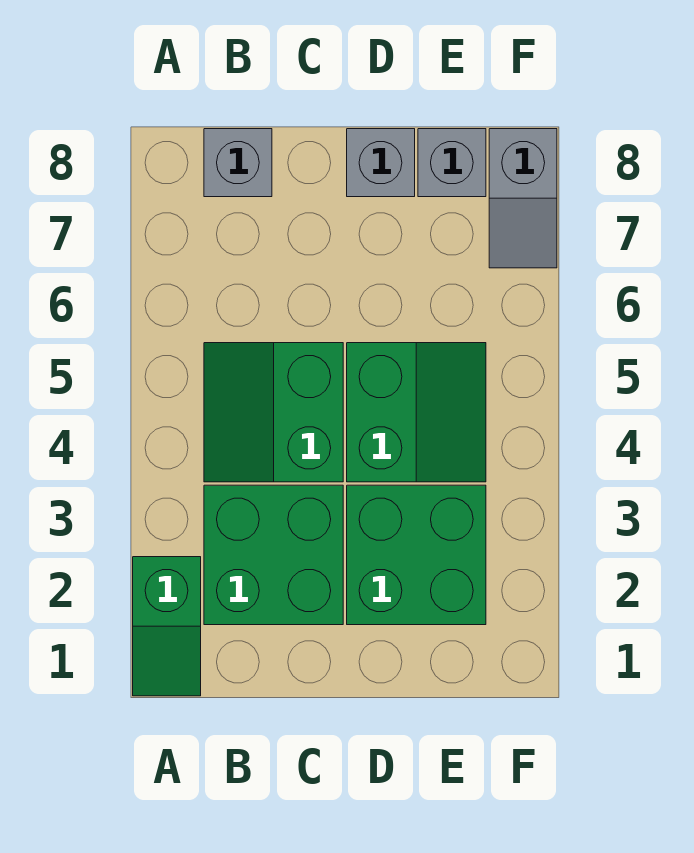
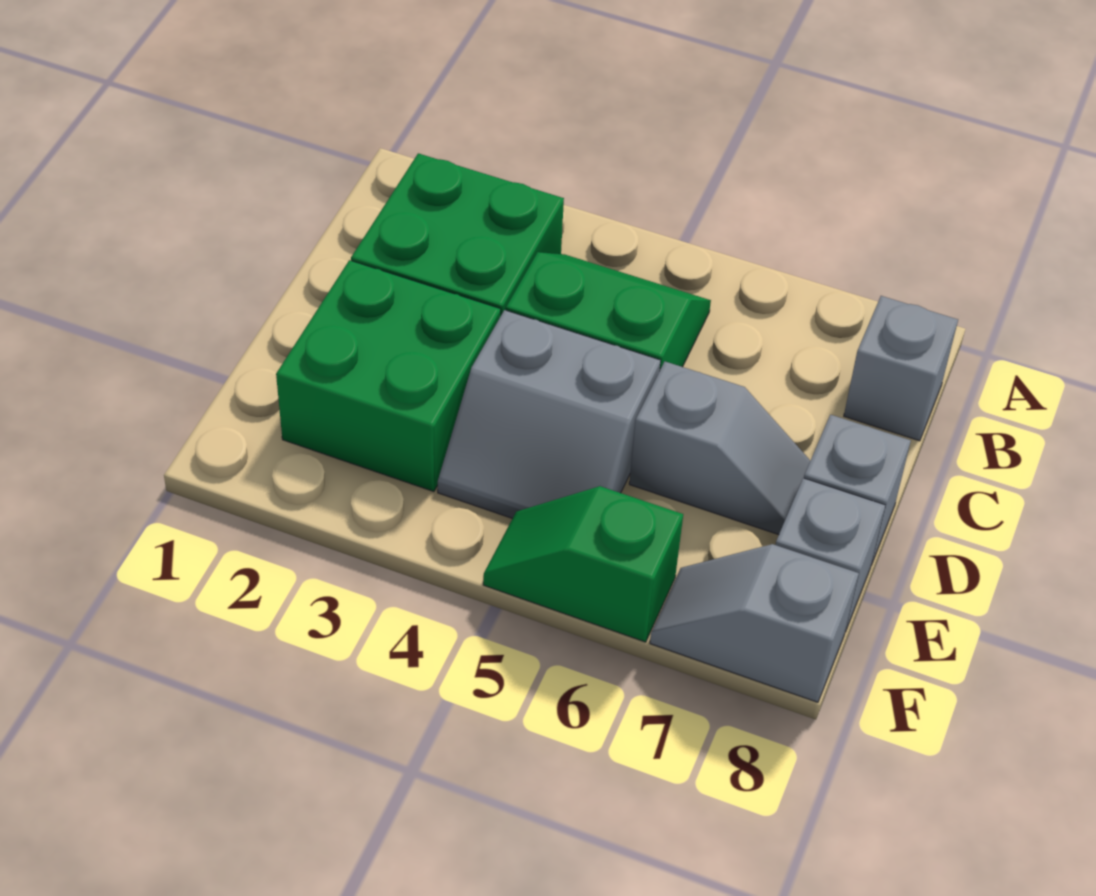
green 1x2 slope [133,557,201,696] -> green 1x2 slope moved to [483,486,683,642]
green 2x2 slope [347,343,486,482] -> grey 2x2 slope [438,310,661,518]
none -> grey 1x2 slope [629,362,810,535]

